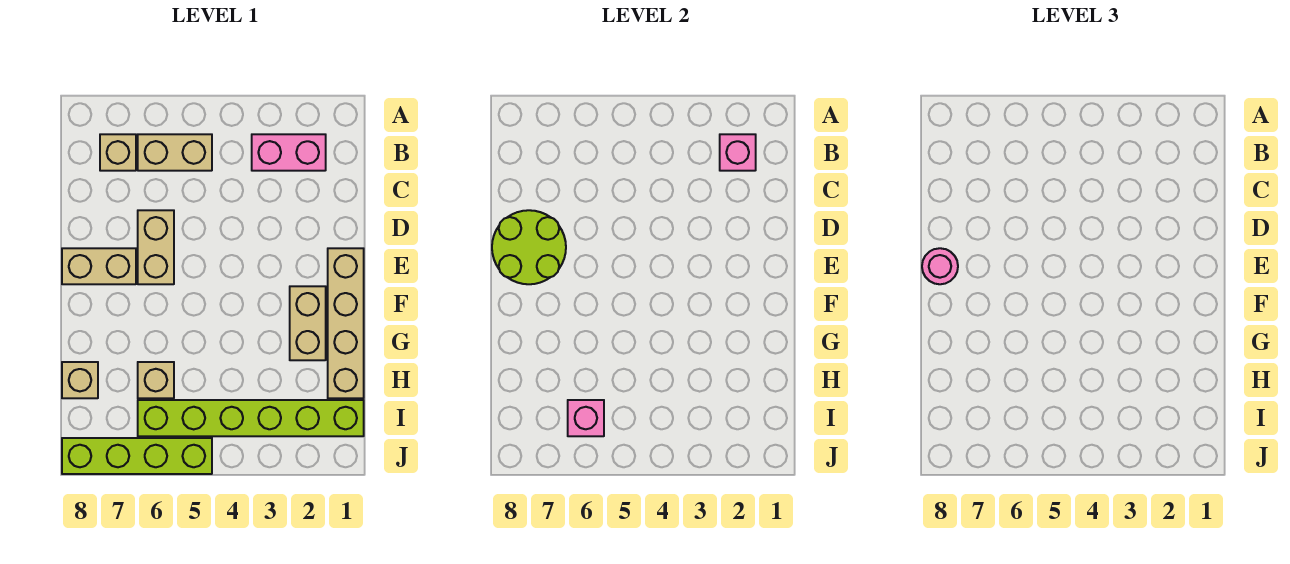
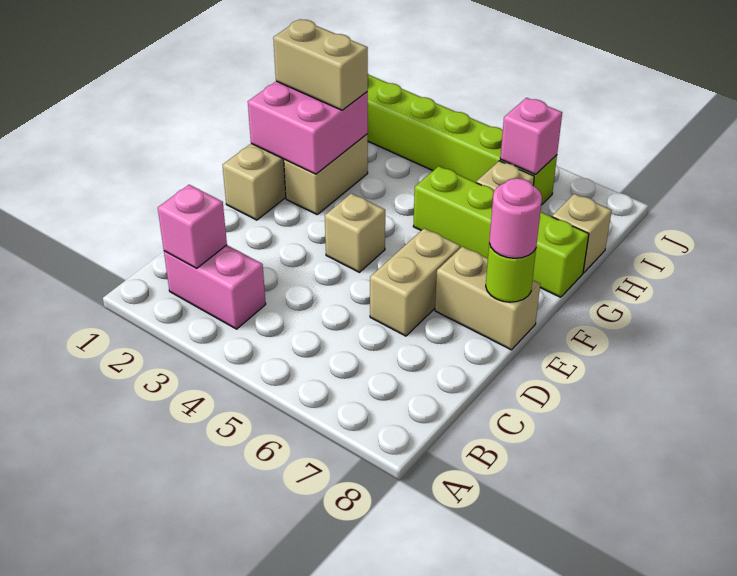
tan 1x2 brick [138,134,212,171] -> tan 1x2 brick moved to [273,19,368,110]
tan 1x1 brick [100,134,136,171] -> tan 1x1 brick moved to [325,193,385,272]
lime 2x2 round brick [492,210,566,284] -> lime 1x1 round brick [486,244,536,302]
none -> pink 2x2 brick [248,81,368,174]
lime 1x4 brick [62,438,212,474] -> lime 1x4 brick moved to [413,166,589,297]

